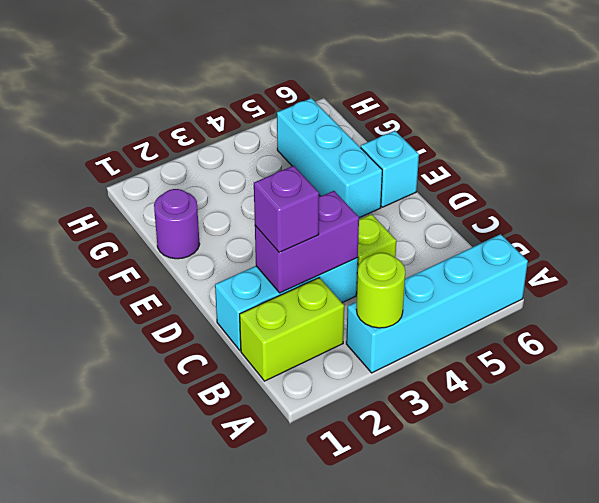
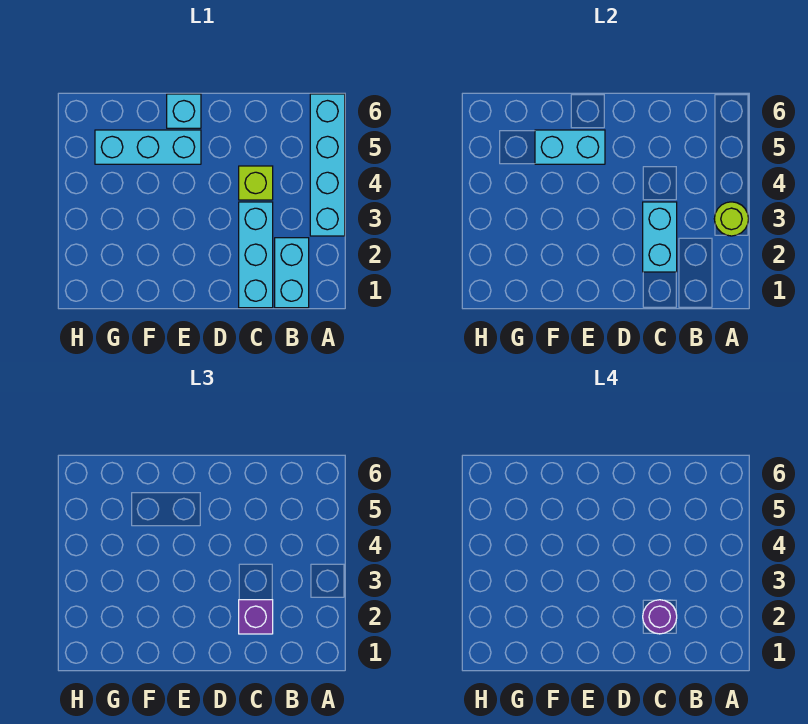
lime 1x2 brick [240,278,344,381] -> cyan 1x2 brick [275,238,309,308]
purple 1x2 brick [255,191,359,293] -> cyan 1x2 brick [643,202,677,272]
none -> cyan 1x2 brick [535,130,605,164]
purple 1x1 round brick [154,189,200,259] -> purple 1x1 round brick moved to [643,600,677,634]

